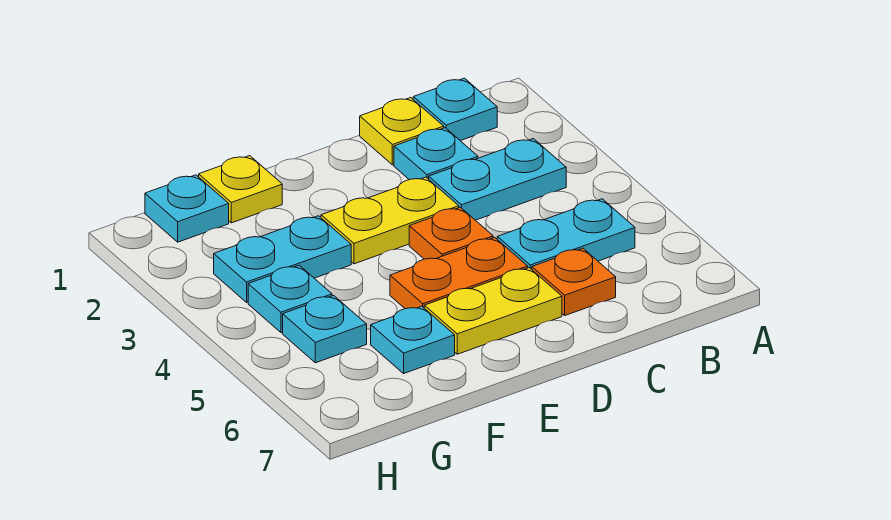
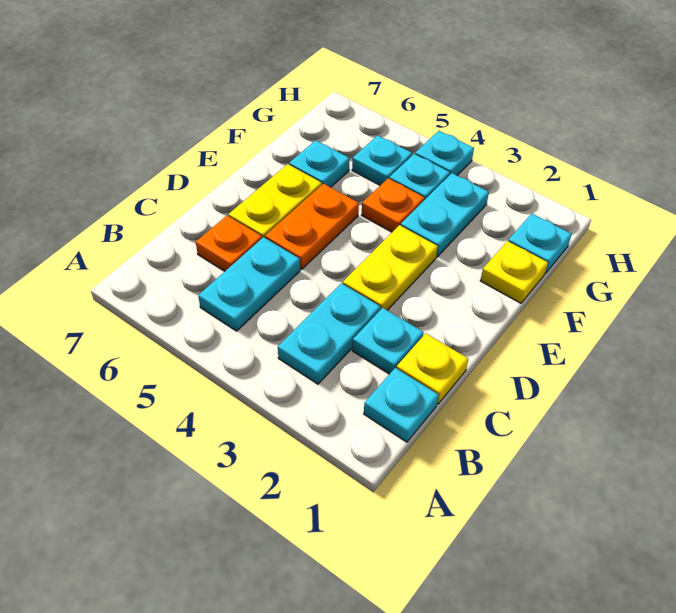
orange 1x1 plate [409,207,493,259] -> orange 1x1 plate moved to [362,178,424,232]
none -> cyan 1x1 plate [415,131,474,175]

